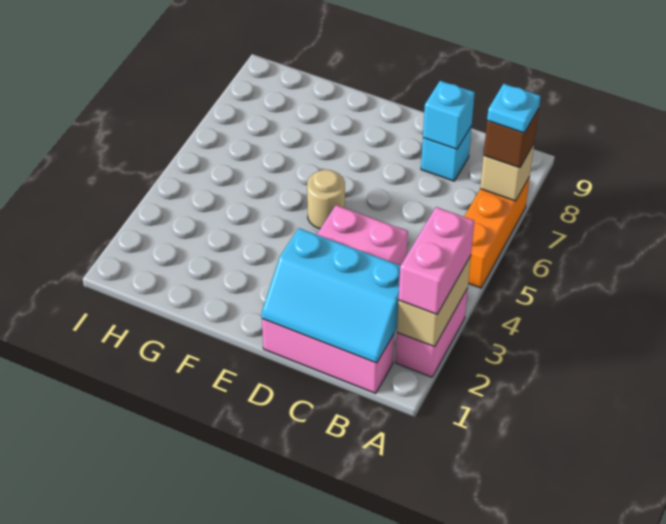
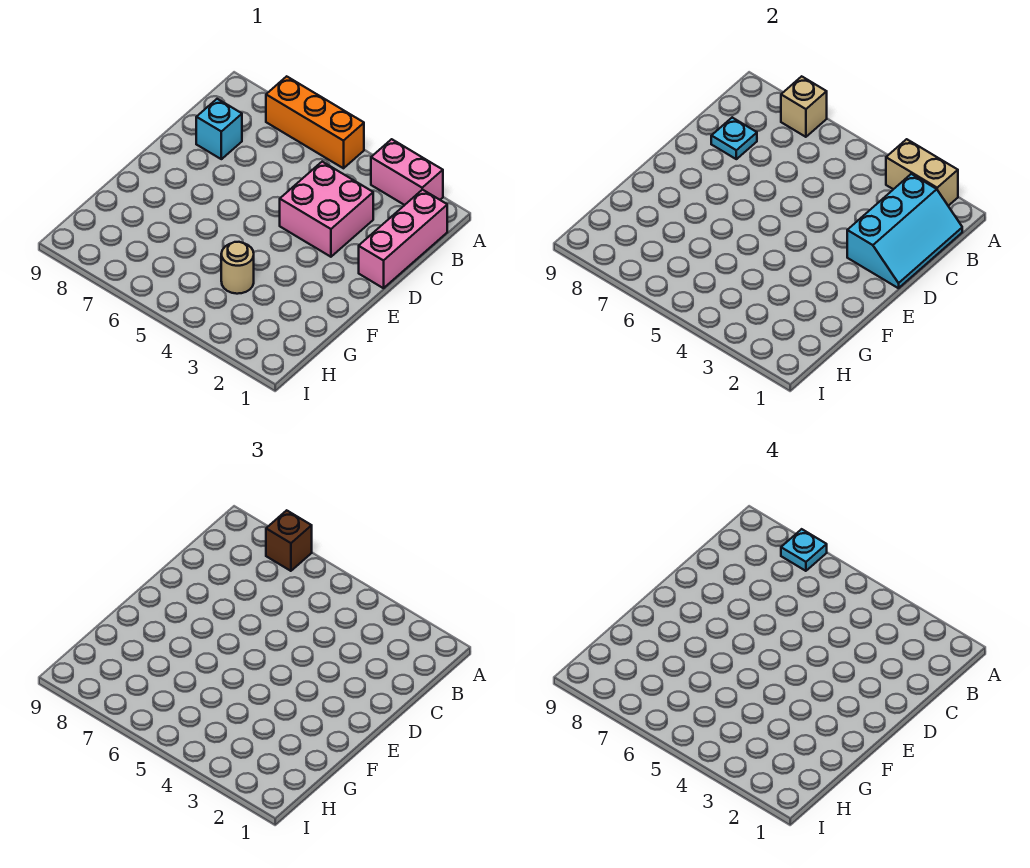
pink 1x2 brick [399,207,474,314] -> none
cyan 1x1 brick [423,81,475,149] -> cyan 1x1 plate [711,118,757,159]
tan 1x1 round brick [307,170,345,229] -> tan 1x1 round brick moved to [221,242,254,294]

